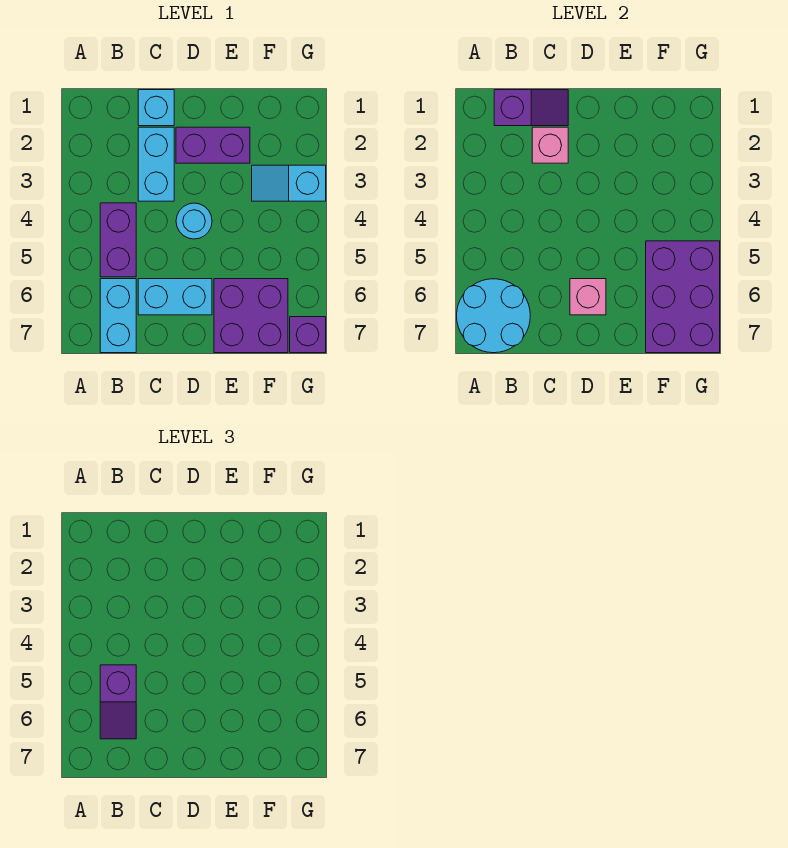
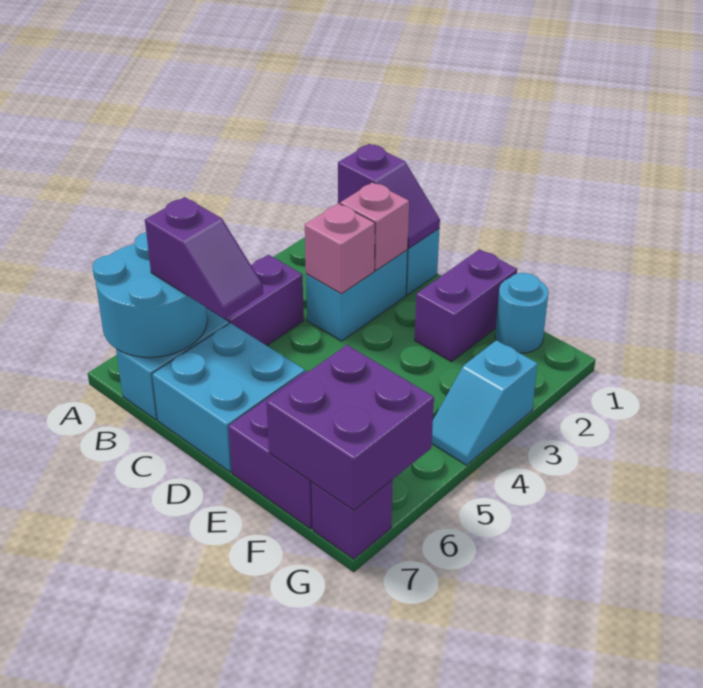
purple 1x2 slope [100,665,136,739] -> purple 1x2 slope turned to [145,197,263,318]
cyan 1x2 brick [138,279,212,315] -> cyan 2x2 brick [152,323,305,472]
purple 1x2 brick [176,127,250,163] -> purple 1x2 brick turned to [415,249,517,362]
cyan 1x1 round brick [176,203,212,239] -> cyan 1x1 round brick moved to [495,273,549,353]
pink 1x1 brick [570,279,606,315] -> pink 1x1 brick moved to [305,203,375,294]
cyan 1x2 slope [252,165,326,201] -> cyan 1x2 slope turned to [432,340,538,465]
purple 2x3 brick [646,241,720,353] -> purple 2x2 brick [266,345,434,510]

